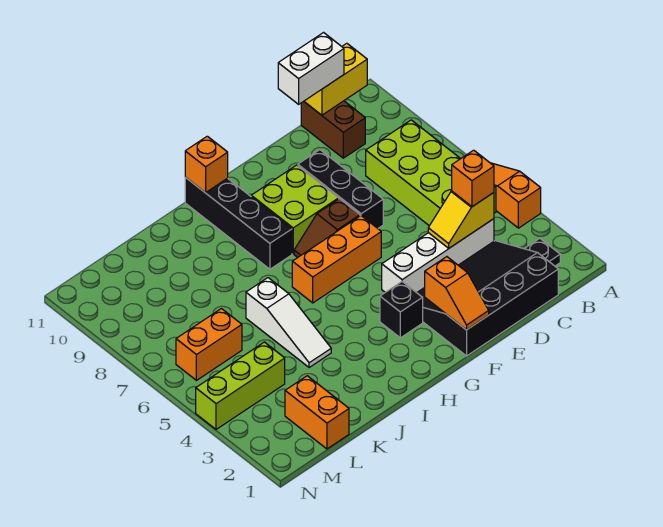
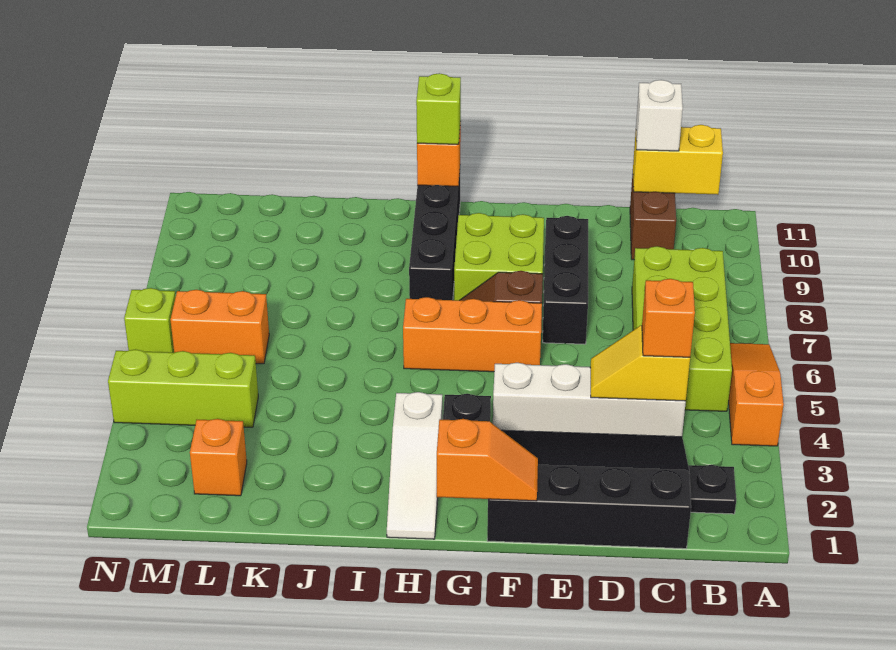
white 1x2 brick [278,33,344,104] -> white 1x1 brick [636,80,683,151]
orange 1x2 slope [425,257,489,330] -> orange 1x2 slope turned to [437,419,538,501]
none -> lime 1x1 brick [416,73,461,144]
white 1x3 slope [246,278,331,368] -> white 1x3 slope moved to [387,392,442,539]
orange 1x2 brick [285,376,349,449] -> orange 1x1 brick [190,419,247,496]
none -> lime 1x1 brick [124,288,176,353]

